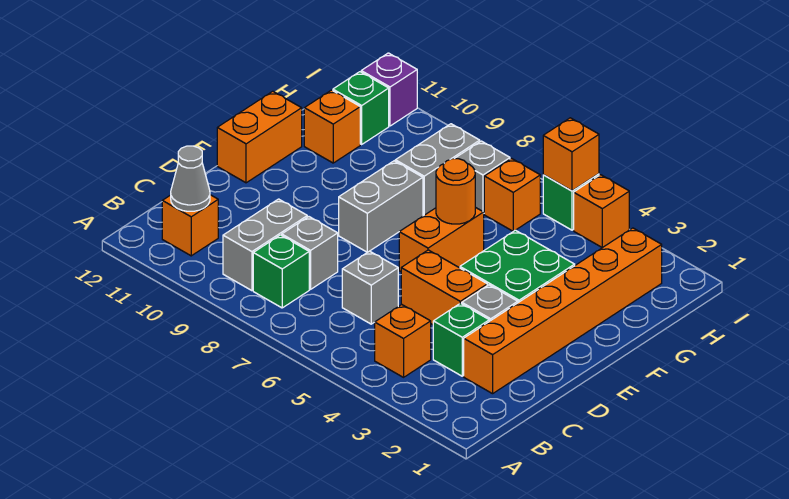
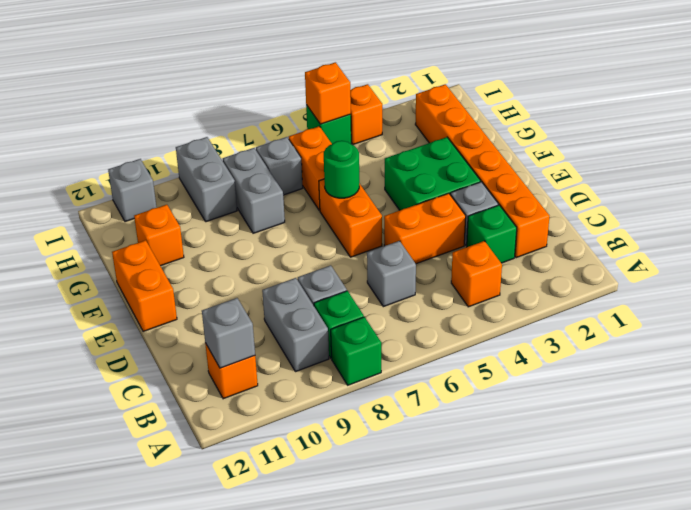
grey 1x1 cone [171,146,210,211] -> grey 1x1 brick [202,298,255,368]
grey 1x2 brick [339,161,423,252] -> grey 1x2 brick moved to [176,137,237,222]
orange 1x1 round brick [436,159,475,224] -> green 1x1 round brick [324,141,359,198]
orange 1x1 brick [484,159,540,231] -> orange 1x2 brick [289,126,332,210]
green 1x1 brick [333,72,389,144] -> green 1x1 brick moved to [331,317,381,385]
purple 1x1 brick [361,53,417,126] -> grey 1x1 brick [108,159,157,222]

